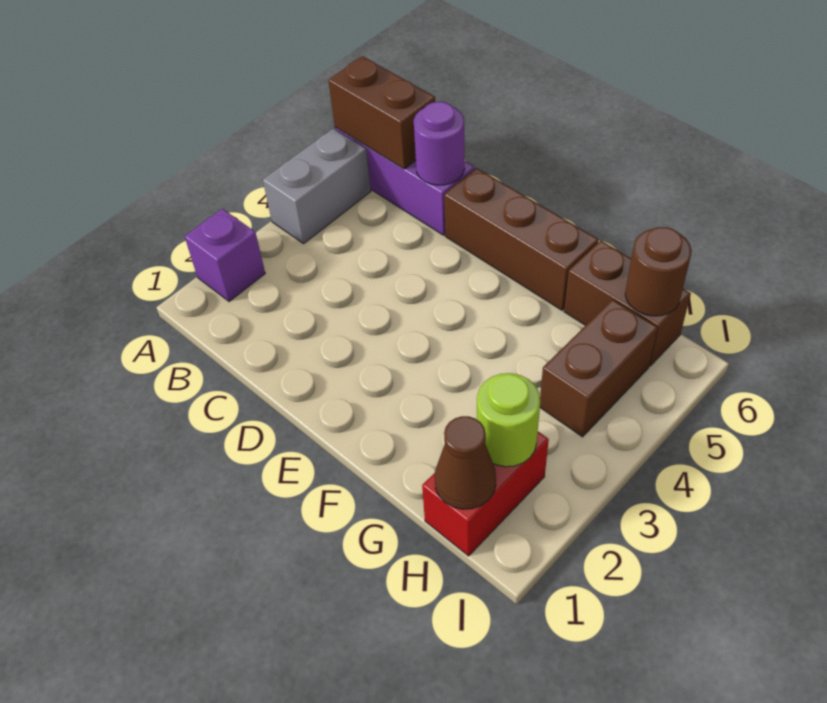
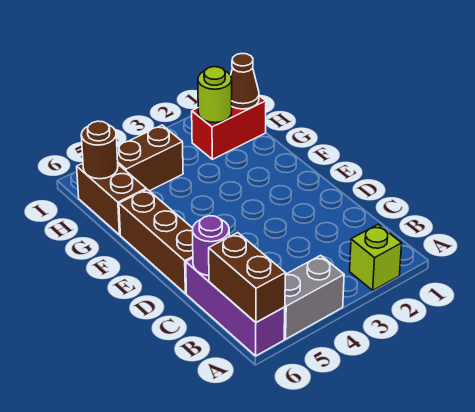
purple 1x1 brick [185,209,265,302] -> lime 1x1 brick [350,225,402,290]

